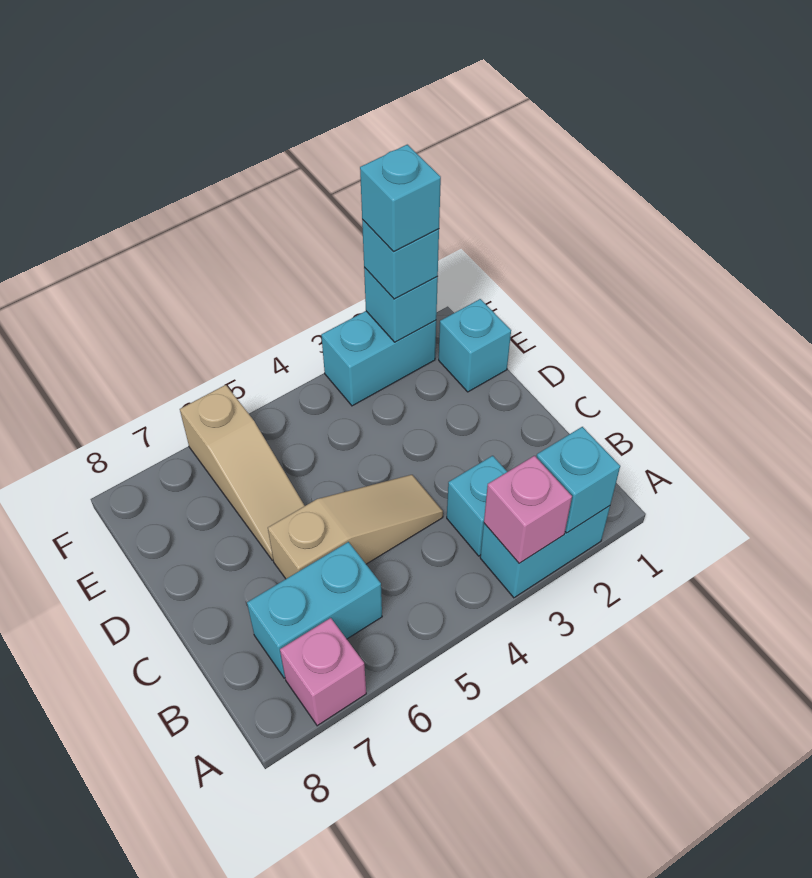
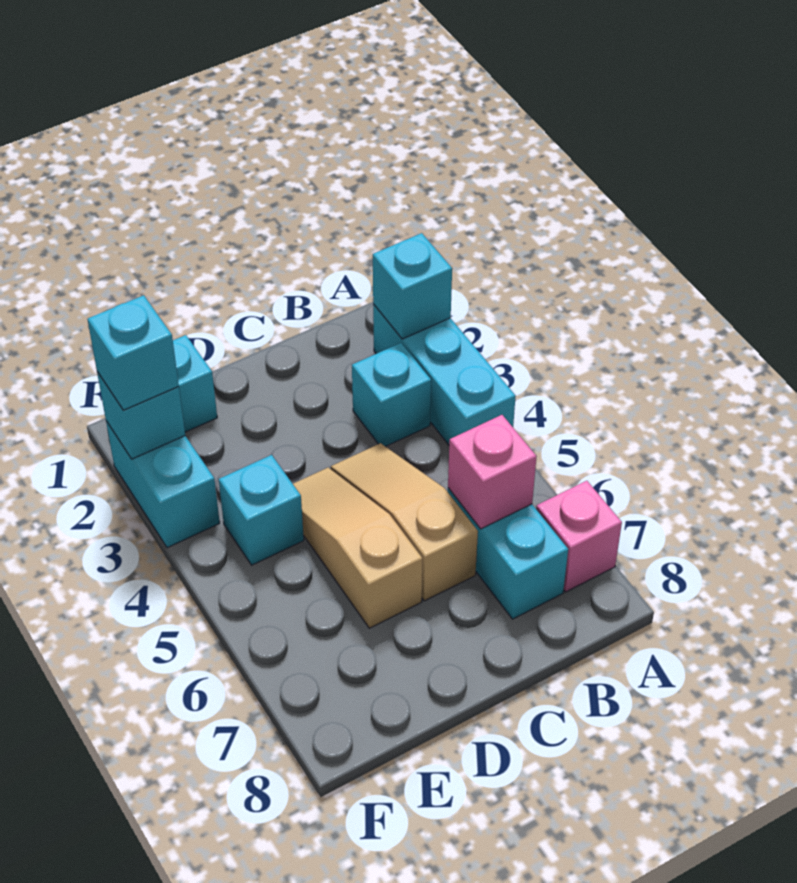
cyan 1x2 brick [480,506,610,598] -> cyan 1x3 brick [373,304,516,445]
pink 1x1 brick [484,456,572,563] -> pink 1x1 brick moved to [448,415,537,529]
tan 1x3 slope [180,385,305,560] -> tan 1x3 slope turned to [293,468,422,628]
cyan 1x1 brick [360,145,441,251] -> cyan 1x1 brick moved to [219,455,304,565]

